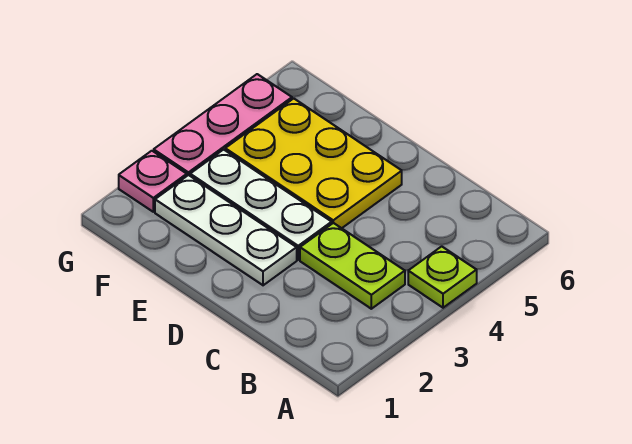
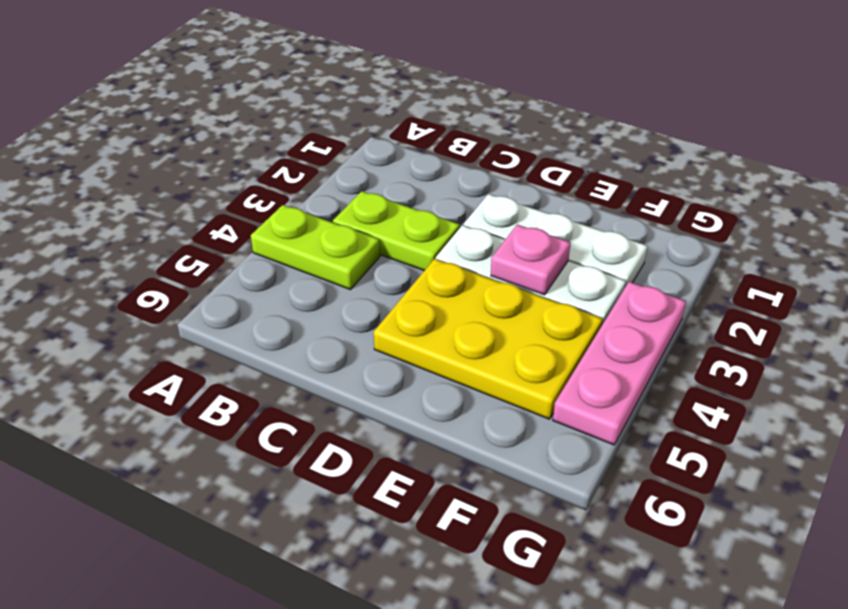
lime 1x1 plate [408,246,477,308] -> lime 1x2 plate [251,205,380,290]
pink 1x1 plate [119,151,187,212] -> pink 1x1 plate moved to [491,225,571,295]

